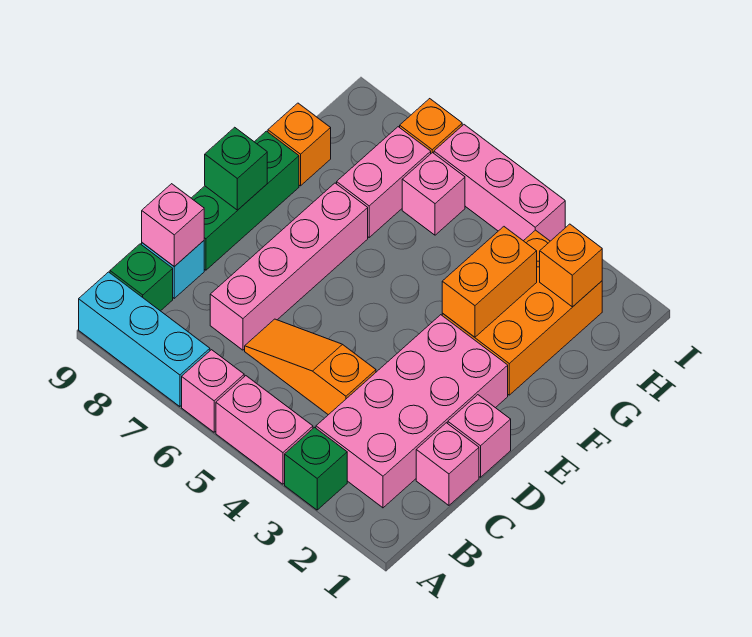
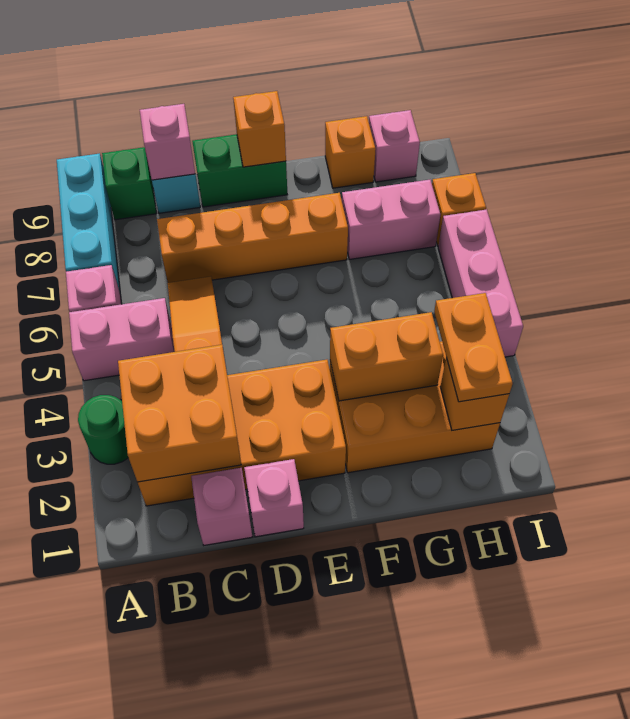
green 1x1 brick [285,427,347,510] -> green 1x1 round brick [78,395,128,464]
pink 1x2 brick [216,376,313,484] -> pink 1x2 brick turned to [69,298,175,381]
pink 2x4 brick [316,315,508,508] -> orange 2x4 brick [138,360,346,506]
none -> orange 2x2 brick [118,345,241,482]
pink 1x4 brick [210,183,368,350] -> orange 1x4 brick [157,193,348,283]
green 1x3 brick [192,131,299,270] -> green 1x2 brick [192,134,287,207]
green 1x1 brick [205,127,267,210] -> orange 1x1 brick [233,91,286,167]
none -> orange 1x2 plate [434,293,513,402]
pink 1x1 brick [402,152,465,235] -> pink 1x1 brick moved to [369,110,420,182]

